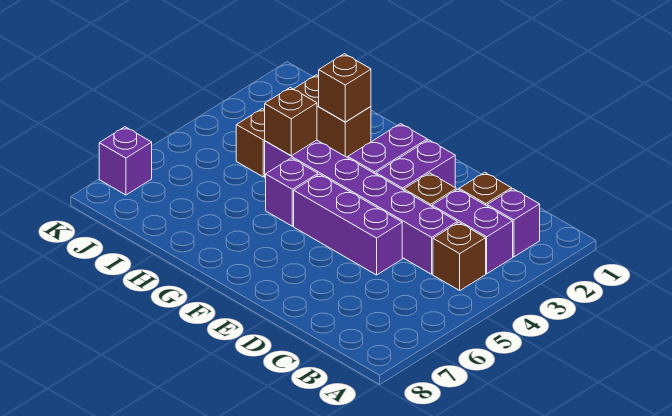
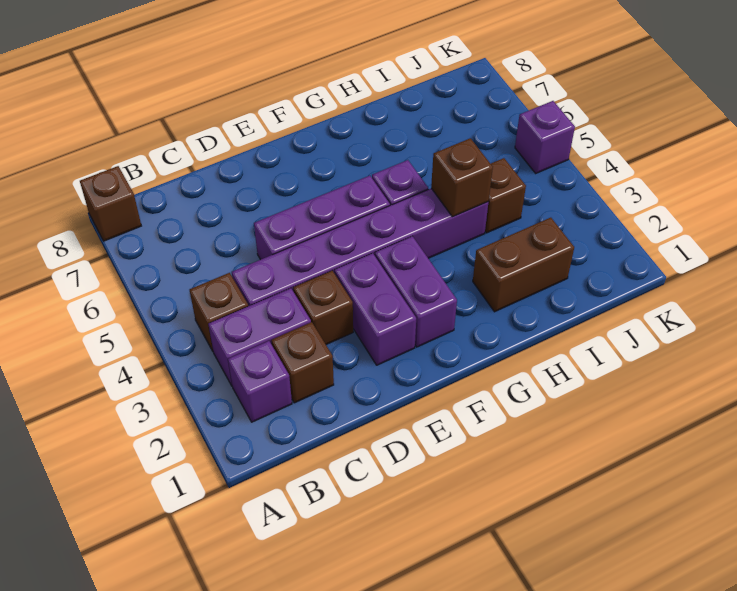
brown 1x1 brick [319,54,371,122] -> brown 1x1 brick moved to [80,166,141,241]
purple 1x1 brick [99,127,152,195] -> purple 1x1 brick moved to [515,101,575,173]

